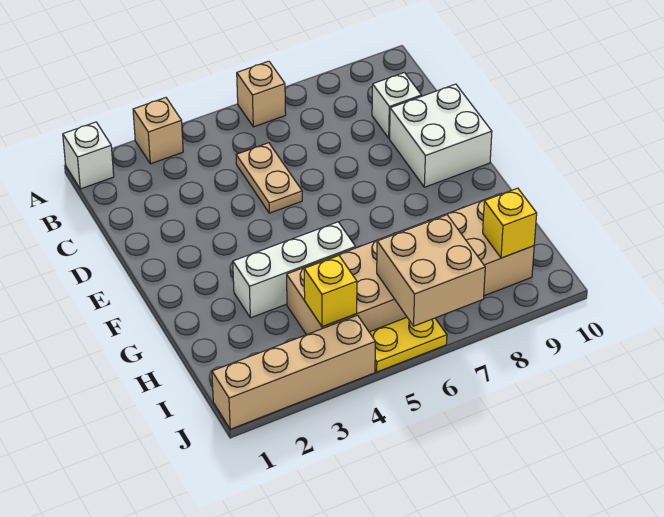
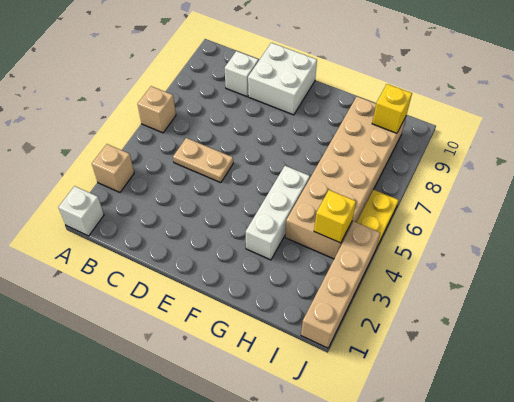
tan 2x2 brick [377,215,485,326] -> none

